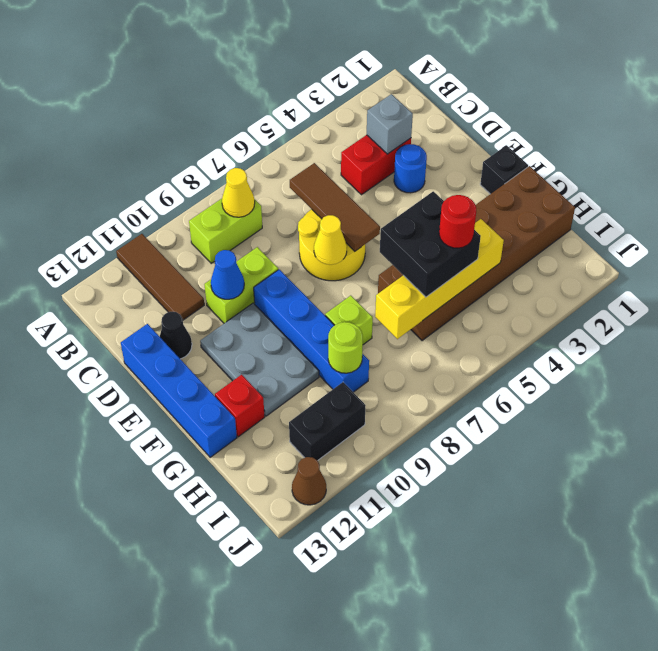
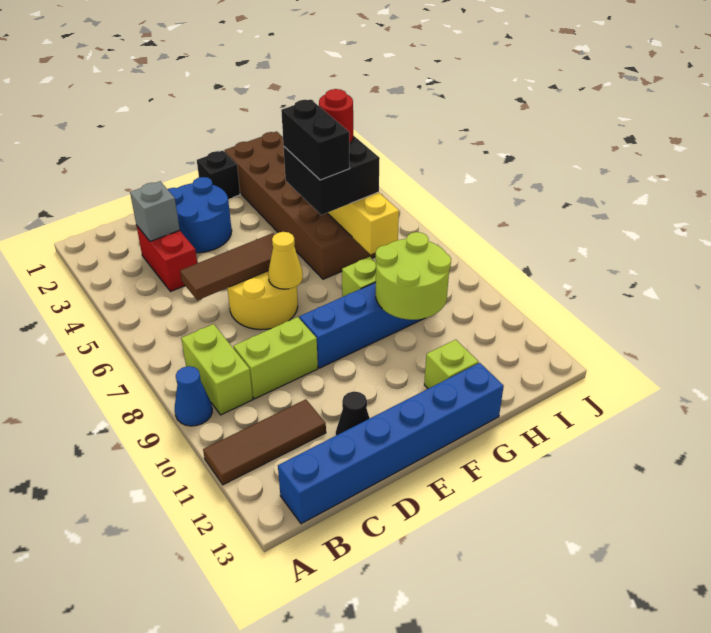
yellow 1x1 cone [222,168,255,217] -> none
blue 1x1 round brick [394,144,427,193] -> blue 2x2 round brick [168,177,232,253]
lime 1x2 brick [204,247,278,323] -> lime 1x2 brick turned to [233,317,318,399]
blue 1x1 cone [211,250,244,299] -> blue 1x1 cone moved to [175,366,212,426]
blue 1x4 brick [121,324,237,457] -> blue 1x6 brick [278,363,504,524]
grey 2x3 plate [200,303,319,416] -> none
red 1x1 brick [215,375,265,437] -> lime 1x1 brick [424,340,478,389]
lime 1x1 round brick [328,322,363,373] -> lime 2x2 round brick [375,232,451,320]
black 1x2 brick [289,382,366,461] -> black 1x2 brick moved to [281,99,350,180]
brown 1x1 cone [292,457,326,505] -> none

